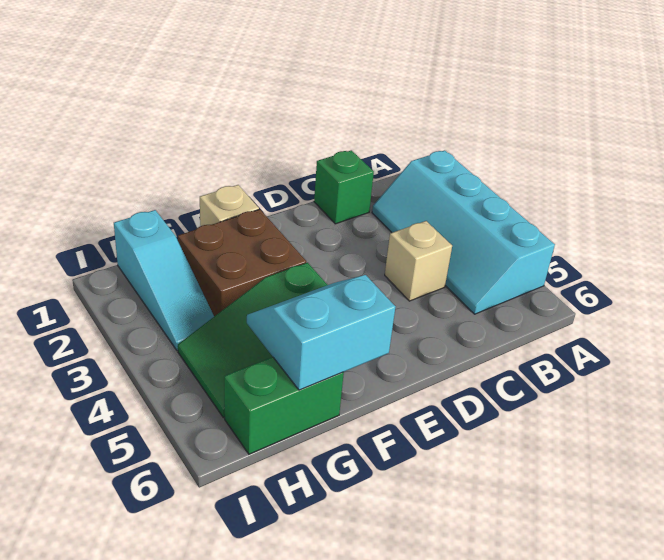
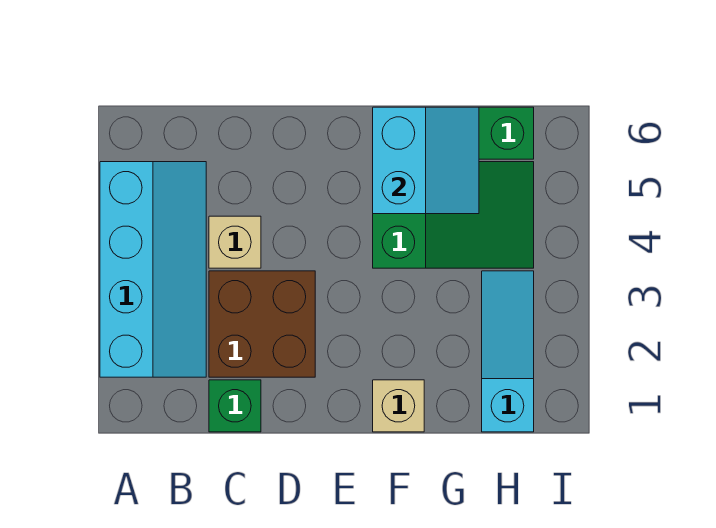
brown 2x2 brick [178,209,306,316] -> brown 2x2 brick moved to [209,271,315,377]
cyan 2x2 slope [247,275,395,390] -> cyan 2x2 slope turned to [373,107,479,214]

